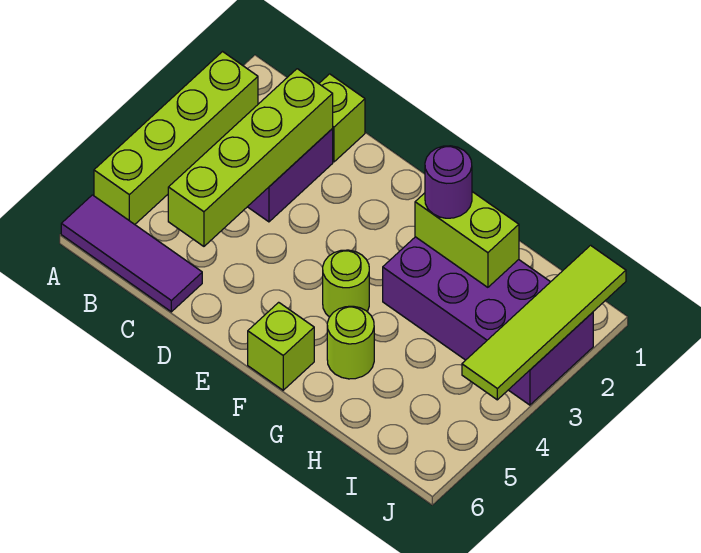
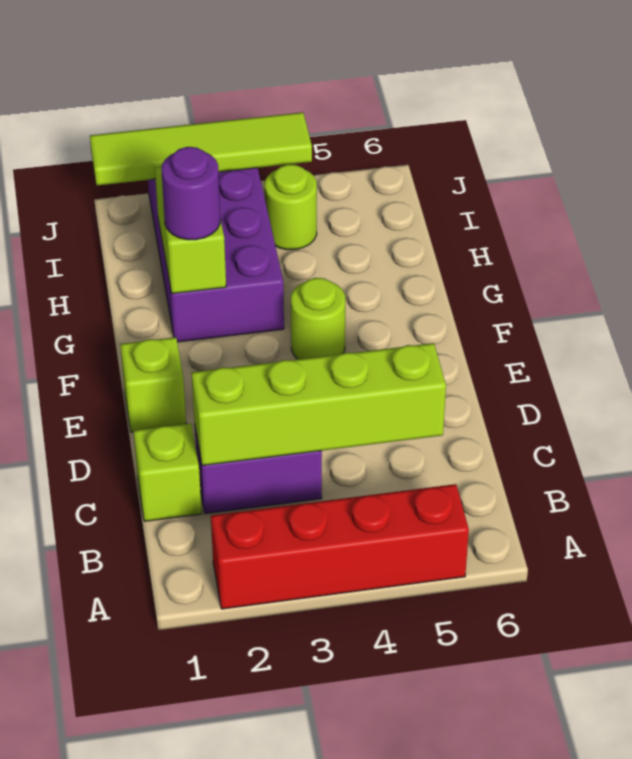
lime 1x4 brick [94,52,258,224] -> red 1x4 brick [211,484,469,609]
purple 1x3 tile [61,195,202,312] -> none
lime 1x1 brick [248,302,314,390] -> lime 1x1 brick moved to [120,337,186,432]
lime 1x1 round brick [327,306,374,379] -> lime 1x1 round brick moved to [265,164,317,250]

